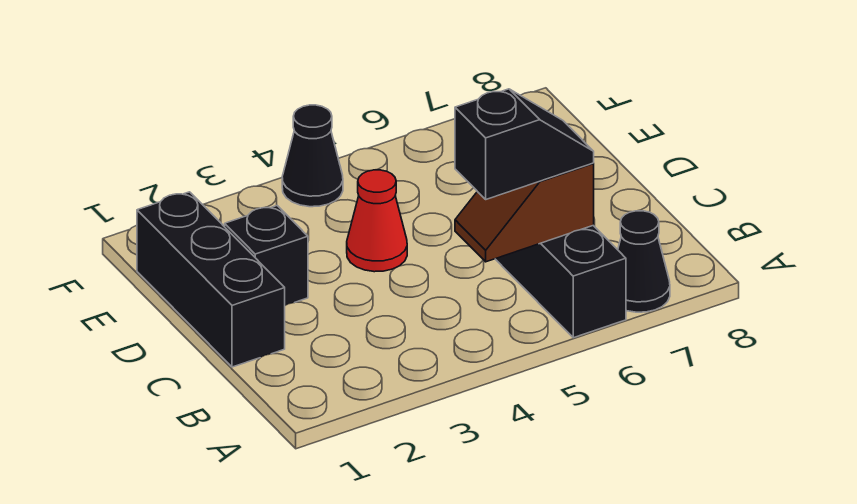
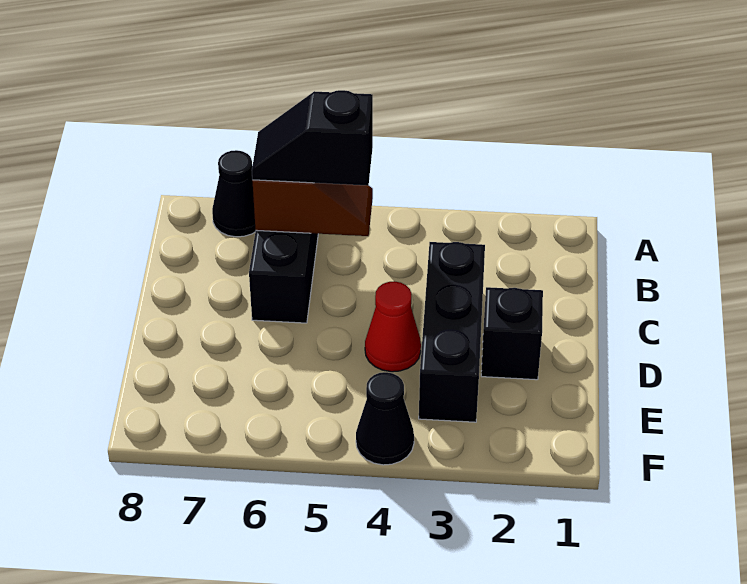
black 1x3 brick [137,192,285,367] -> black 1x3 brick moved to [419,242,485,422]

